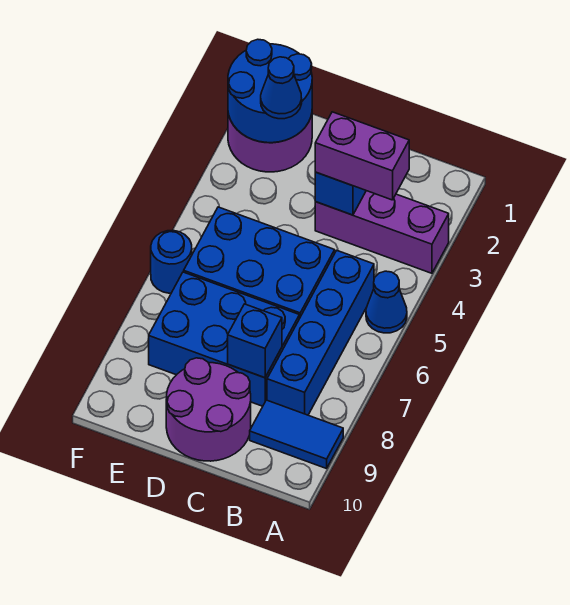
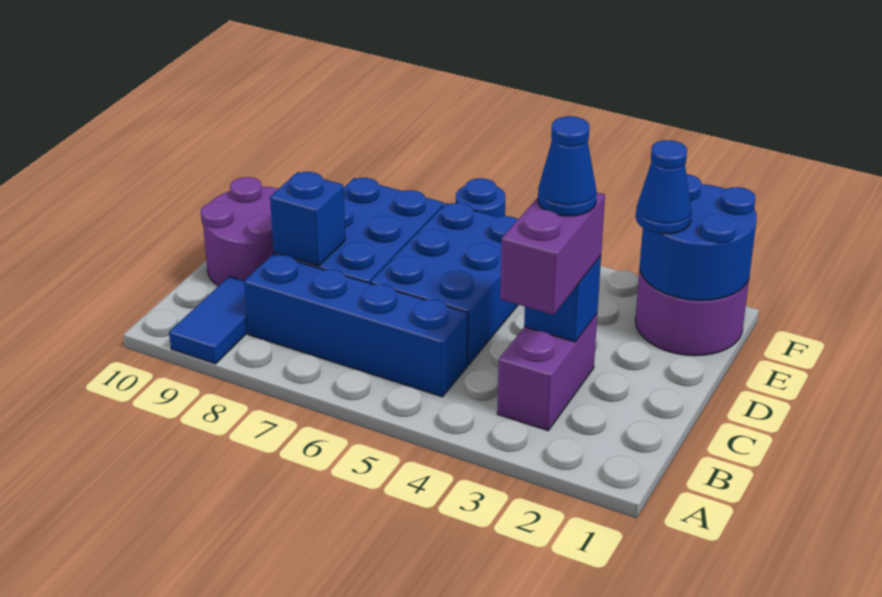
purple 1x3 brick [315,191,449,273] -> purple 1x2 brick [497,314,597,431]
blue 1x1 cone [366,271,407,333] -> blue 1x1 cone moved to [538,116,597,216]

